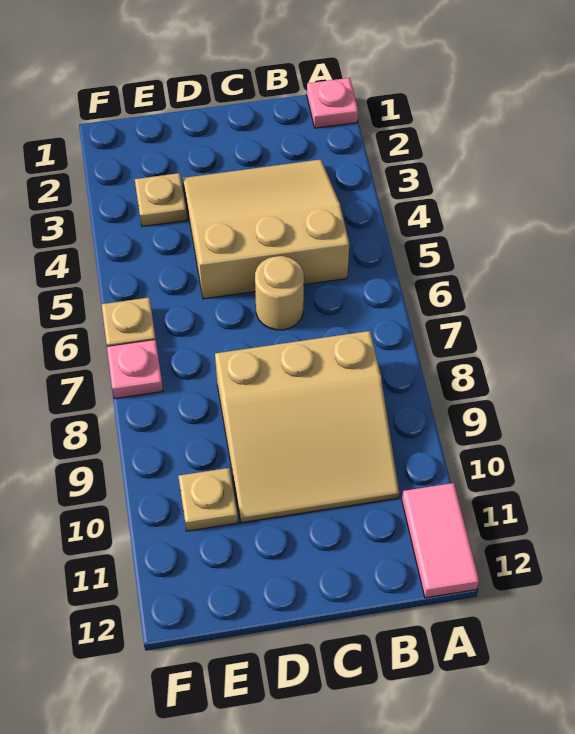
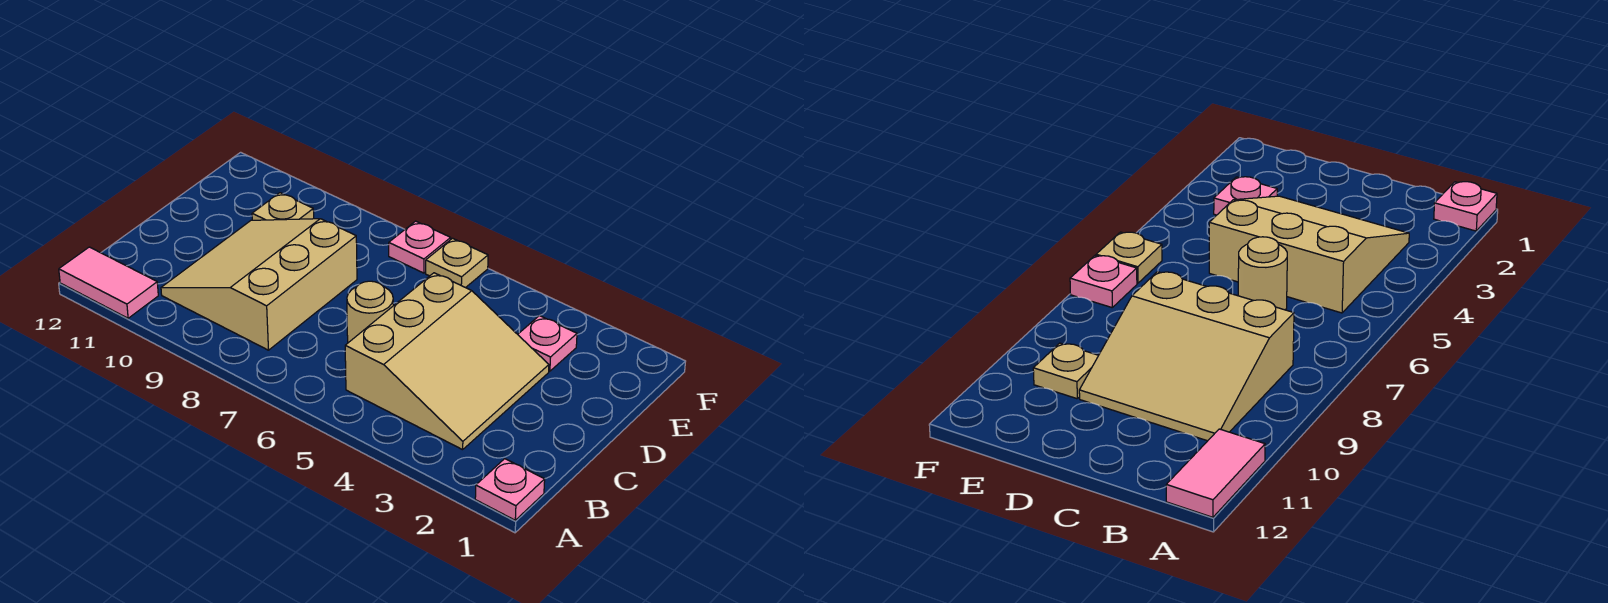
tan 1x1 plate [135,173,187,226] -> pink 1x1 plate [518,316,577,371]

